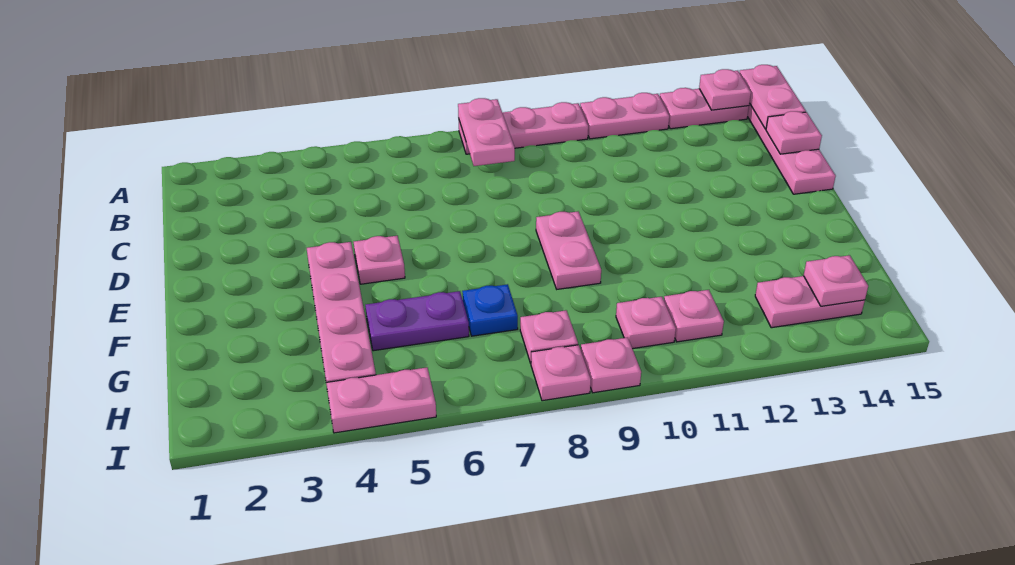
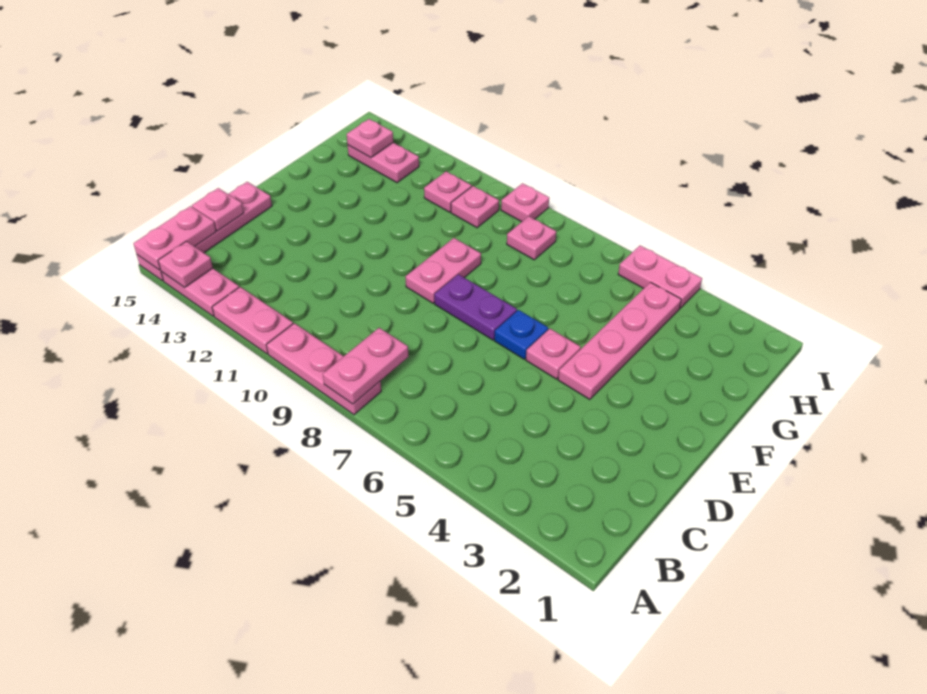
purple 1x2 plate [365,291,469,351] -> purple 1x2 plate moved to [434,274,517,340]
blue 1x1 plate [462,284,518,336] -> blue 1x1 plate moved to [494,310,548,359]
pink 1x1 plate [531,345,591,401] -> none

